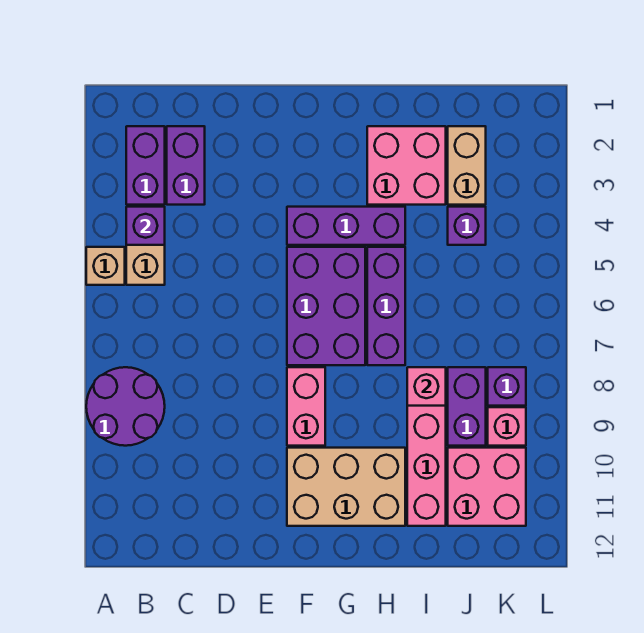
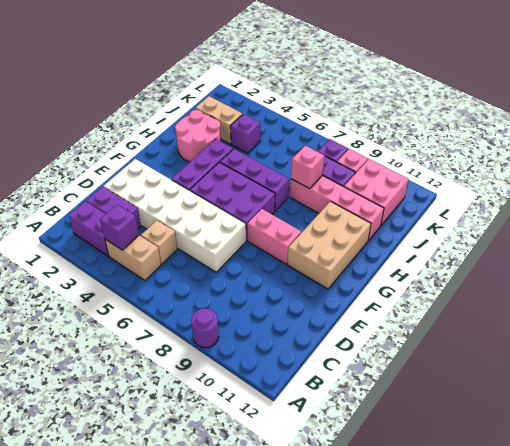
tan 1x1 brick [86,247,125,285] -> tan 1x1 brick moved to [141,220,177,264]
purple 2x2 round brick [86,367,165,446] -> purple 1x1 round brick [191,308,219,348]
none -> white 2x6 brick [104,159,246,272]
pink 2x2 brick [367,126,446,205] -> pink 2x2 round brick [175,110,220,162]

